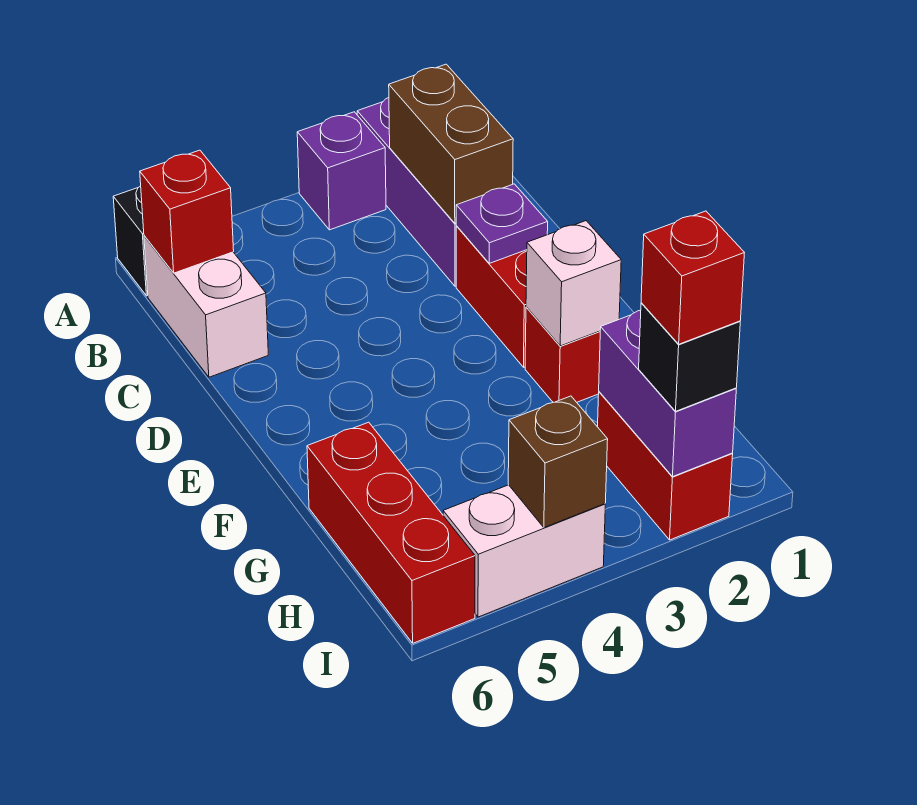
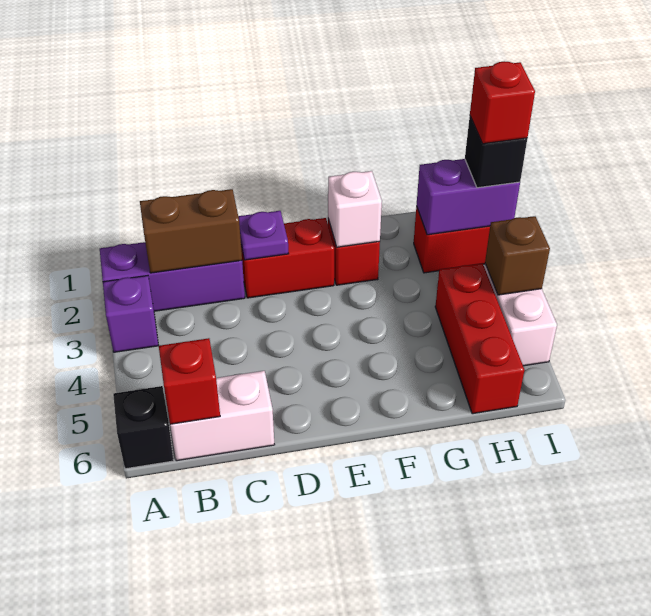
red 1x3 brick [307,422,475,643] -> red 1x3 brick turned to [435,263,525,414]

